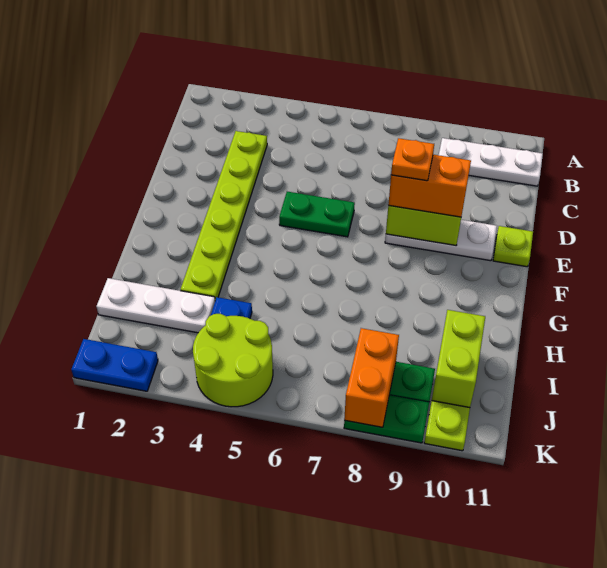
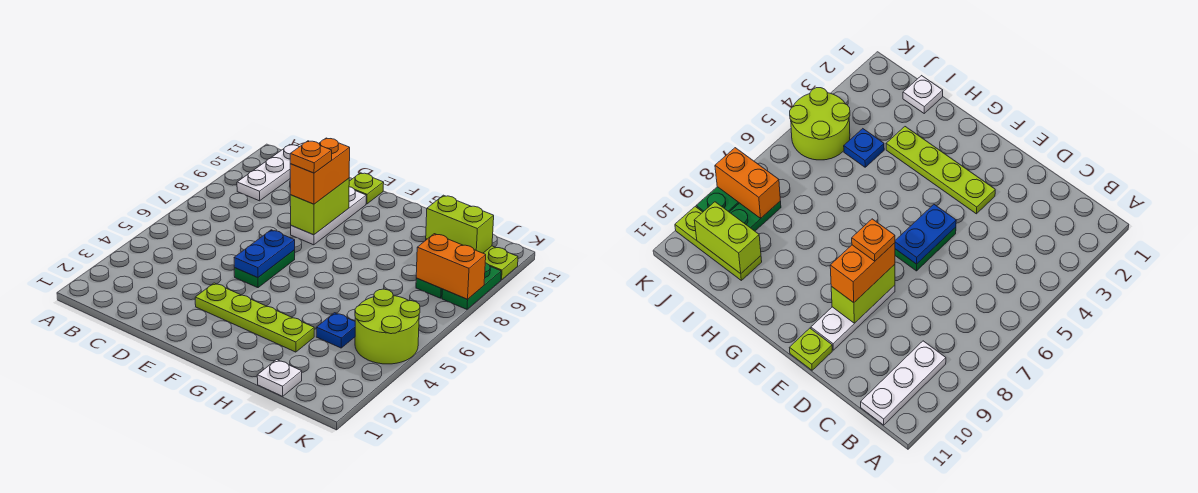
lime 1x6 plate [180,131,267,300] -> lime 1x4 plate [195,283,314,352]
white 1x3 plate [96,278,215,333] -> white 1x1 plate [257,360,302,396]
blue 1x2 plate [71,339,158,391] -> blue 1x2 plate moved to [234,230,295,278]

